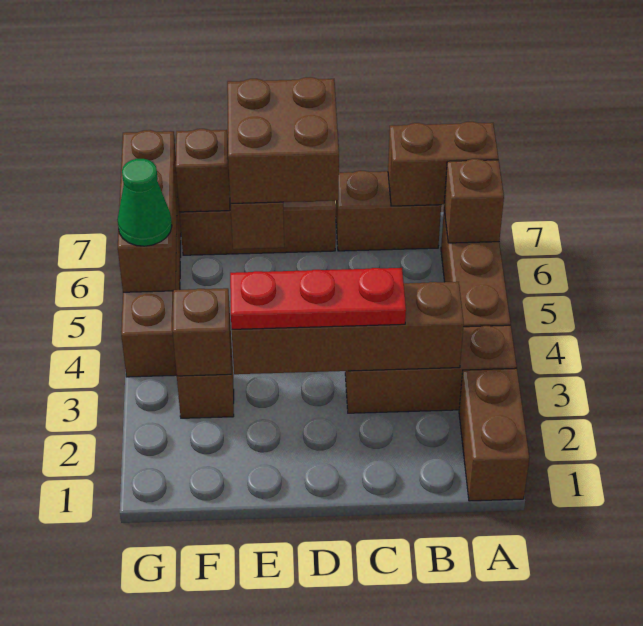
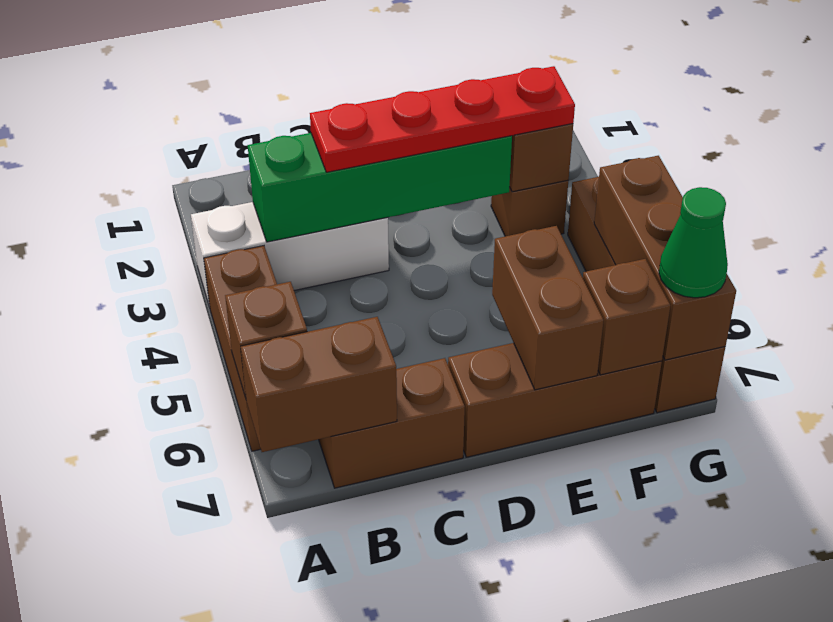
brown 1x2 brick [459,368,529,501] -> none
brown 1x3 brick [345,325,517,413] -> white 1x3 brick [191,202,389,307]
brown 1x4 brick [232,282,464,374] -> green 1x4 brick [248,133,512,242]
red 1x3 plate [230,268,406,329] -> red 1x4 plate [310,66,575,172]
brown 2x2 brick [227,77,339,204] -> none
green 1x1 cone [117,159,172,246] -> green 1x1 cone moved to [659,187,728,298]

